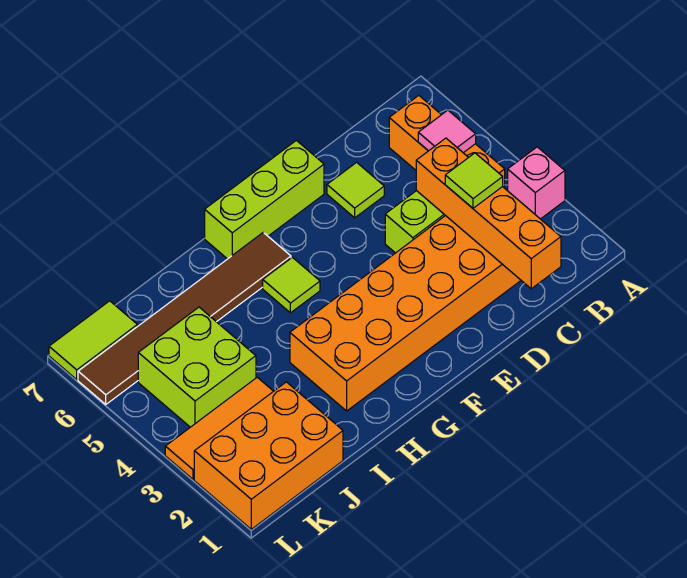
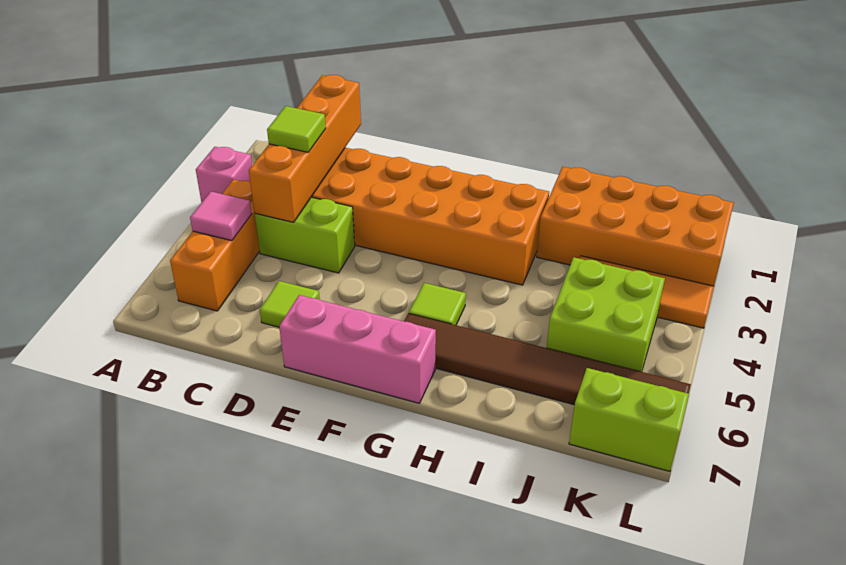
lime 1x3 brick [205,140,324,259] -> pink 1x3 brick [279,295,436,403]
orange 2x3 brick [194,382,343,529] -> orange 2x4 brick [537,167,734,286]
lime 1x2 tile [49,301,137,379] -> lime 1x2 brick [569,368,689,471]

